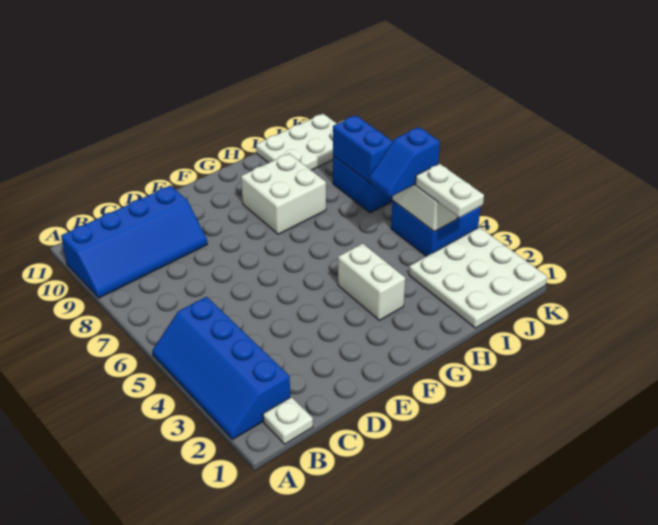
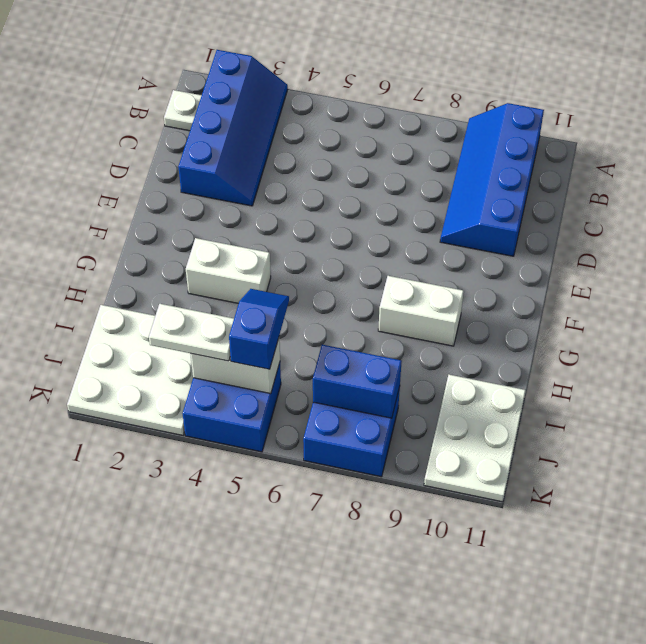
blue 2x4 slope [152,297,290,439] -> blue 2x4 slope turned to [178,50,288,206]
white 2x2 brick [241,153,326,234] -> white 1x2 brick [378,276,464,346]

